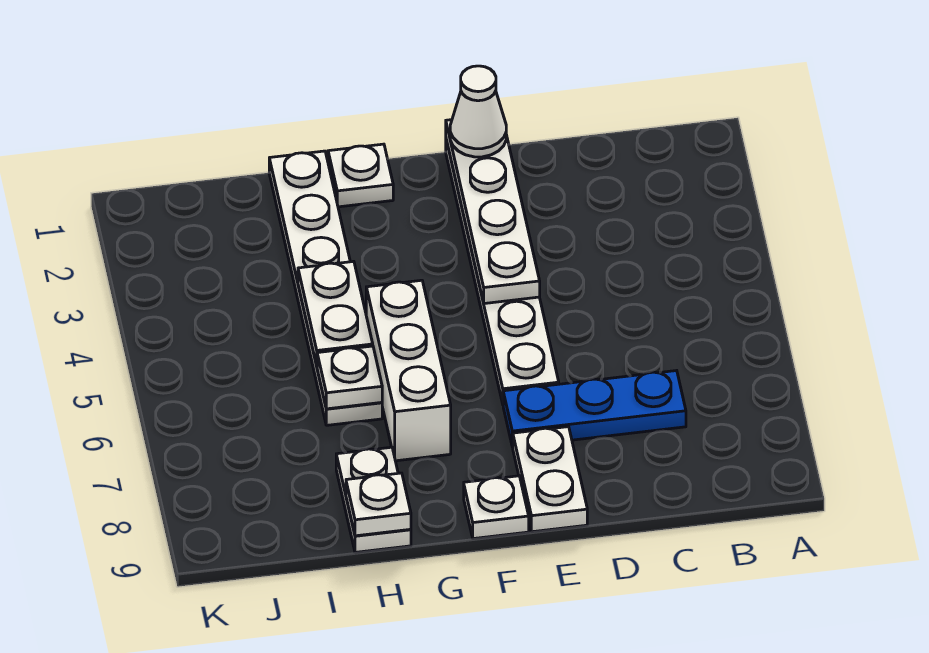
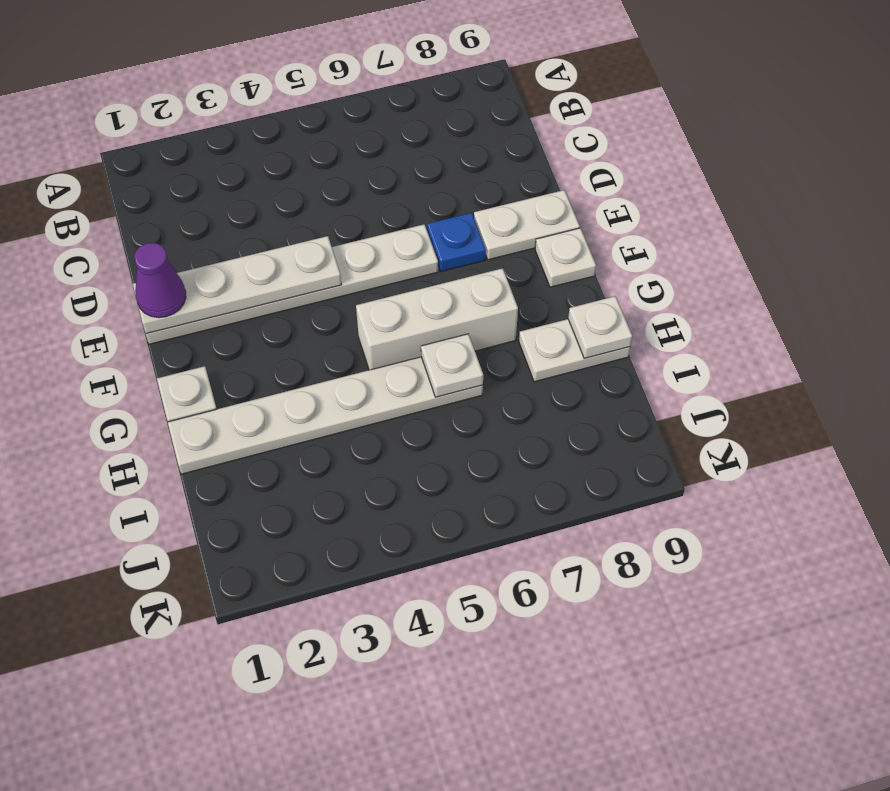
blue 1x3 plate [503,371,686,447] -> blue 1x1 plate [427,213,486,271]
white 1x1 cone [450,66,506,157] -> purple 1x1 cone [134,243,186,318]
white 1x2 plate [298,261,373,366] -> none

